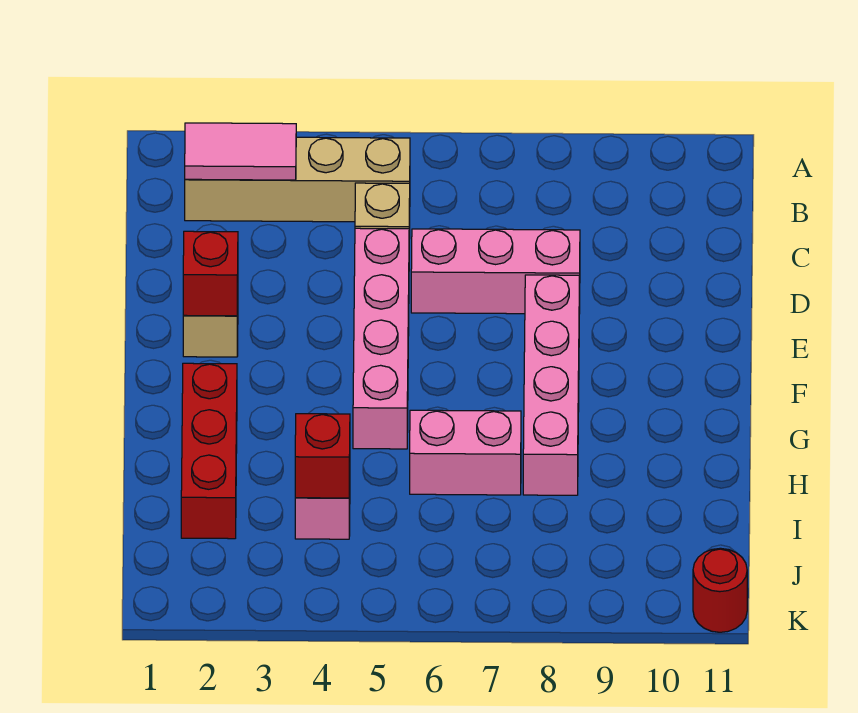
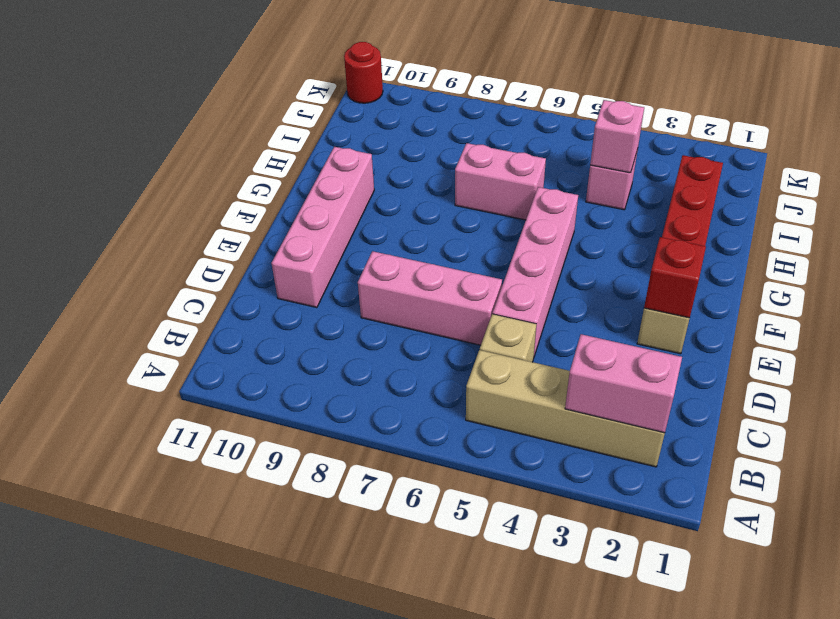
pink 1x2 tile [185,123,296,180] -> pink 1x2 brick [565,334,682,433]
pink 1x4 brick [523,275,579,495] -> pink 1x4 brick moved to [272,147,374,308]
red 1x1 brick [295,414,350,498] -> pink 1x1 brick [590,100,644,173]

